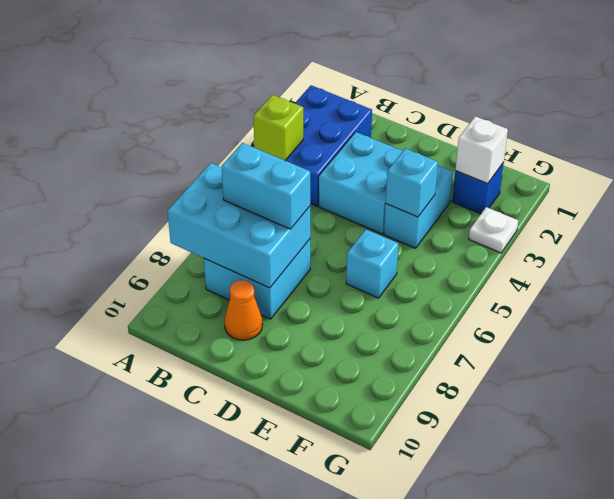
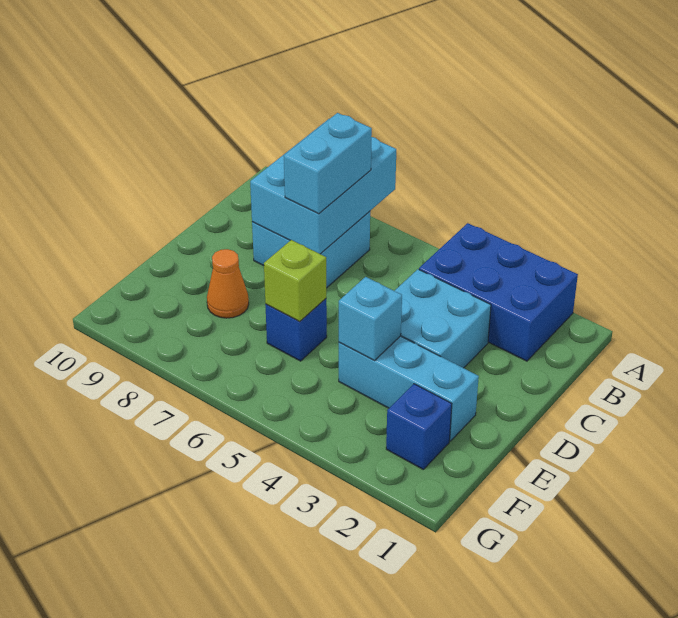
lime 1x1 brick [253,95,303,160] -> lime 1x1 brick moved to [264,240,326,322]
orange 1x1 cone [224,280,262,340] -> orange 1x1 cone moved to [207,249,249,318]
cyan 1x2 brick [384,165,453,248] -> cyan 1x3 brick [339,336,479,441]
cyan 1x1 brick [346,229,398,298] -> blue 1x1 brick [265,299,327,361]
white 1x1 brick [455,116,508,184] -> none
white 1x1 plate [469,207,518,253] -> none

